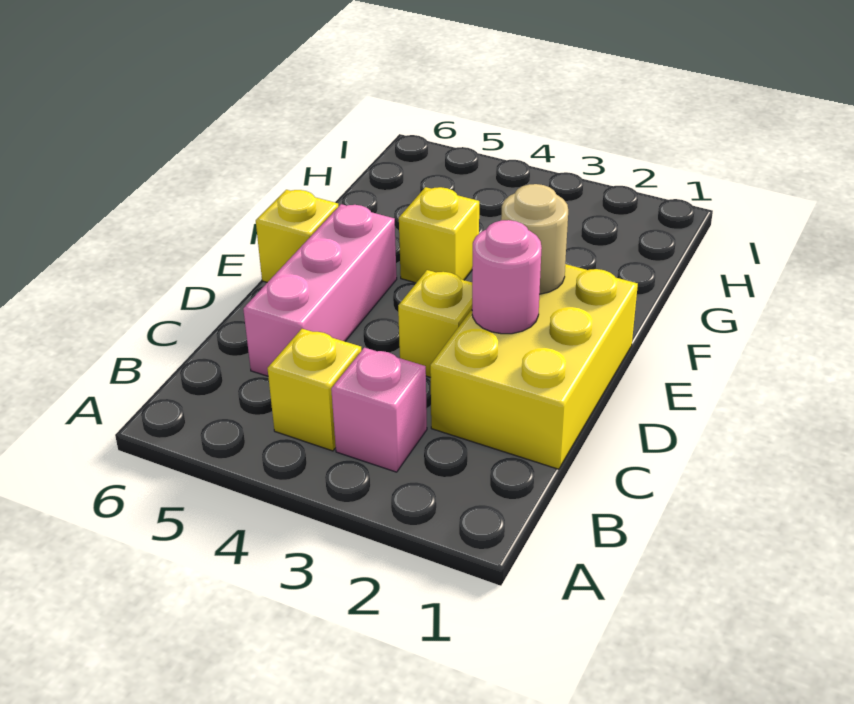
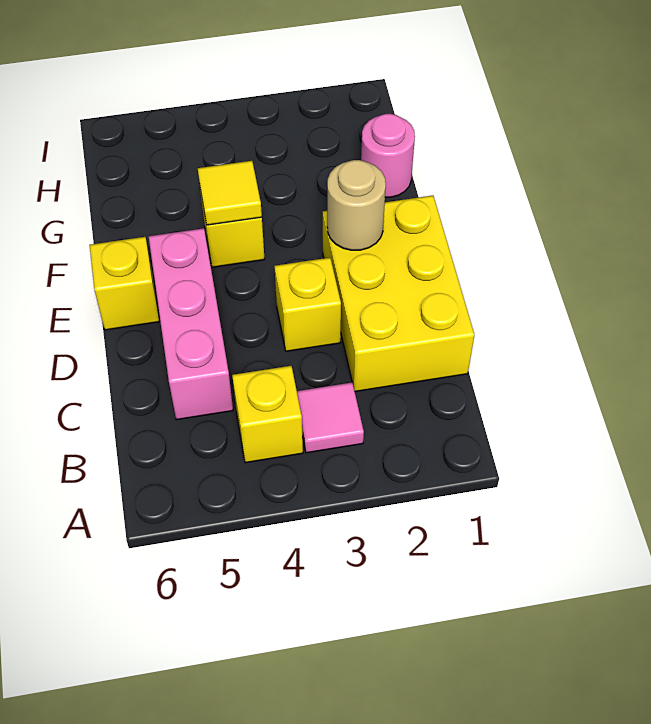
pink 1x1 brick [331,348,427,472] -> pink 1x1 tile [297,382,364,453]
pink 1x1 round brick [472,220,542,334] -> pink 1x1 round brick moved to [361,114,415,197]
none -> yellow 1x1 tile [198,161,262,225]

